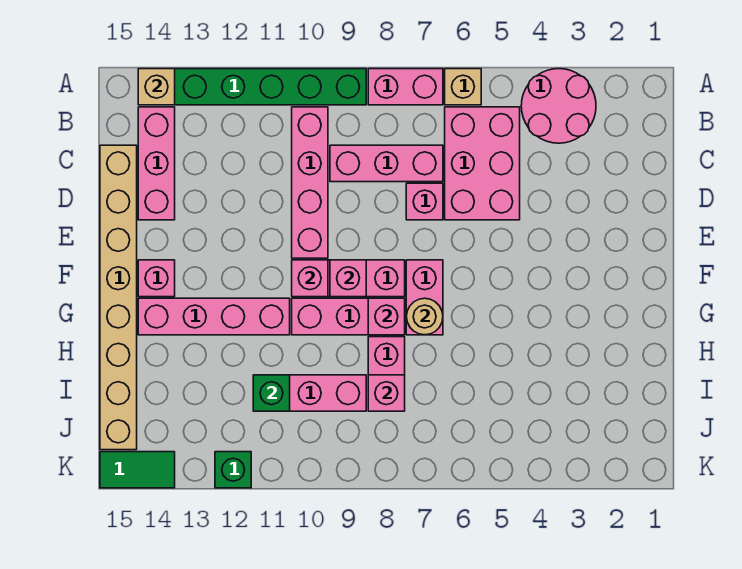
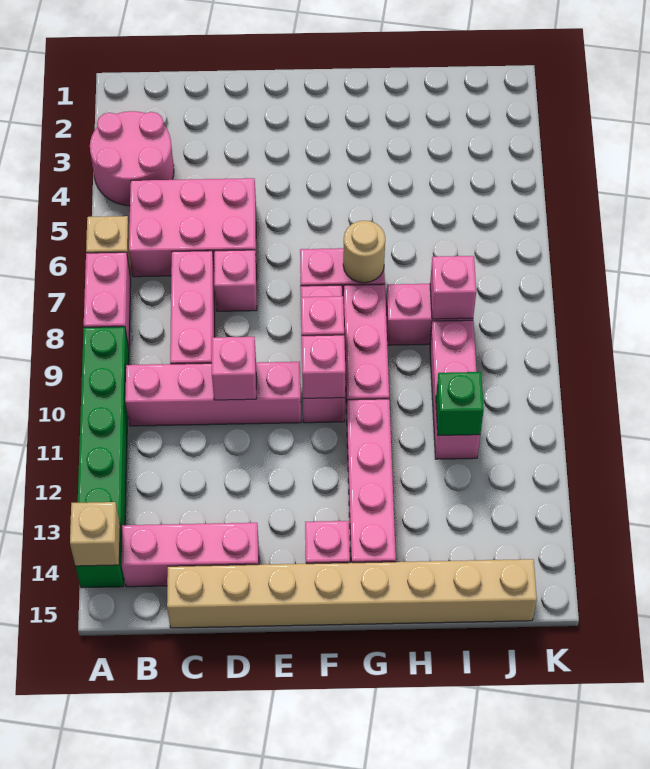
pink 1x1 brick [368,298,405,335] -> pink 1x1 brick moved to [212,337,256,400]
green 1x1 brick [215,452,251,488] -> none
green 1x2 tile [100,452,175,488] -> none

